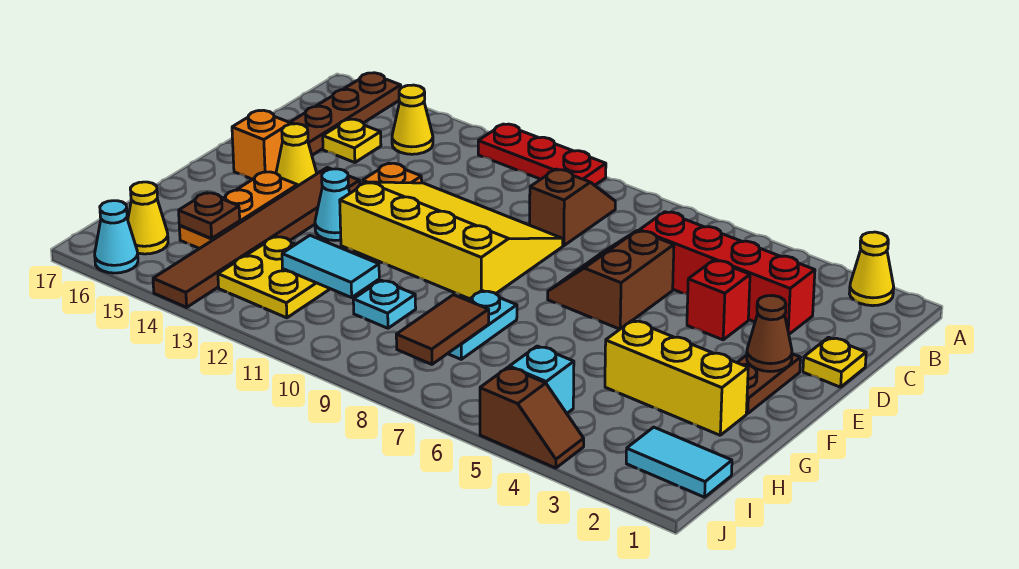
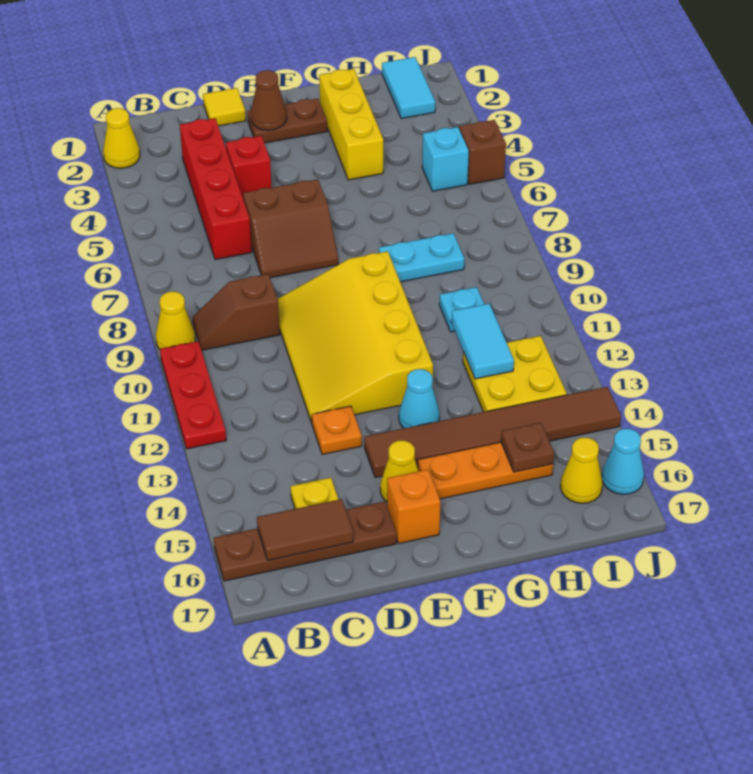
yellow 1x1 cone [392,85,433,154] -> yellow 1x1 cone moved to [156,292,195,349]
yellow 1x1 plate [803,337,866,387] -> yellow 1x1 tile [203,88,246,126]
brown 1x2 tile [396,295,489,364] -> brown 1x2 tile moved to [257,499,353,560]

